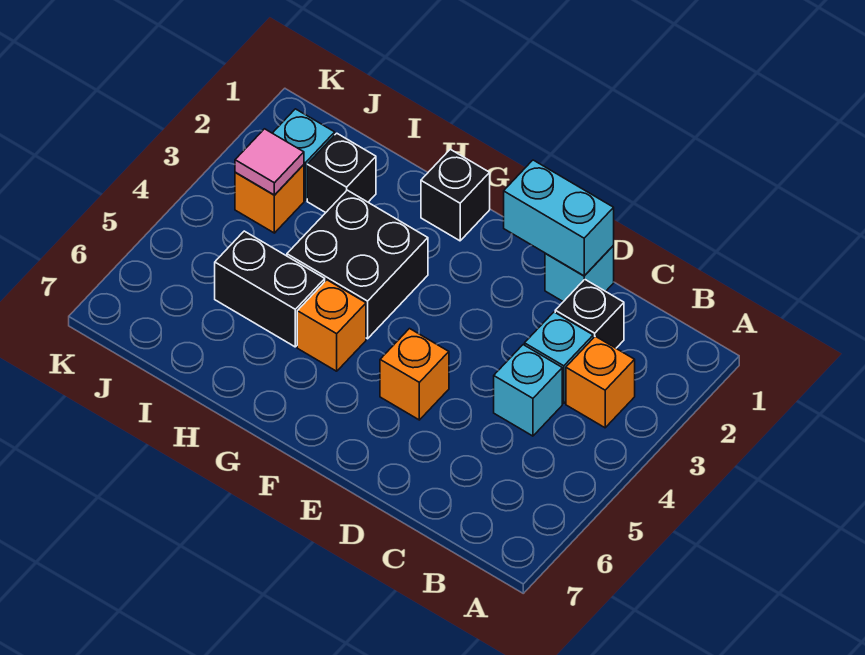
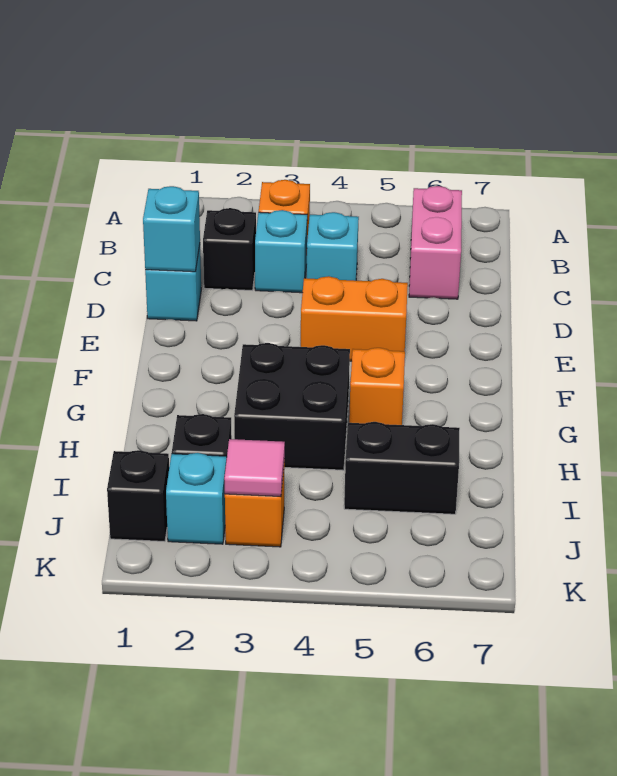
none -> pink 1x2 brick [409,186,462,299]
cyan 1x2 brick [504,160,614,276] -> cyan 1x1 brick [143,186,200,272]
orange 1x1 brick [380,329,449,420] -> orange 1x2 brick [301,276,408,361]
black 1x1 brick [421,149,490,241] -> black 1x1 brick moved to [107,450,169,542]
black 1x2 brick [215,231,325,347] -> black 1x2 brick turned to [344,422,460,514]

